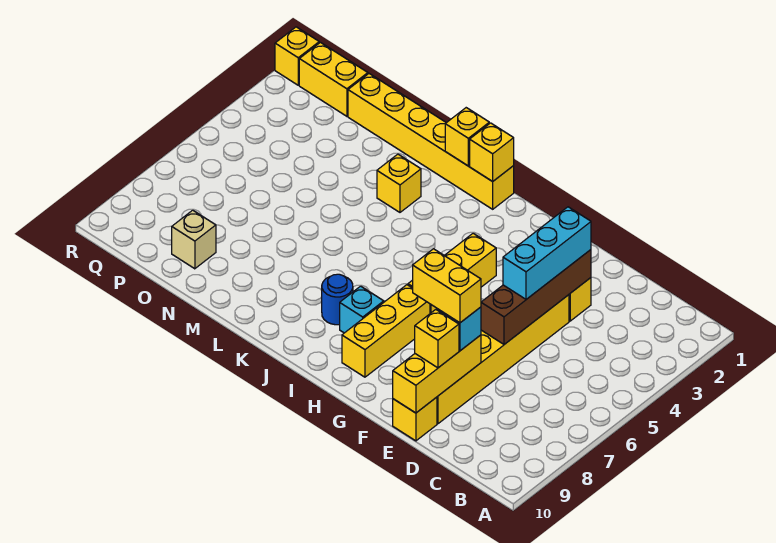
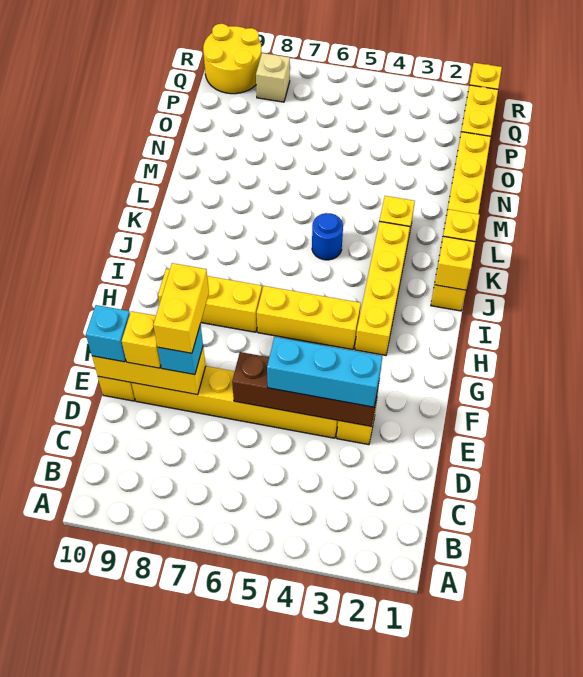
none -> yellow 1x4 brick [355,221,410,355]
cyan 1x1 brick [340,286,384,333] -> cyan 1x1 brick moved to [86,305,130,362]
blue 1x1 round brick [322,274,353,325] -> blue 1x1 round brick moved to [312,213,343,260]
tan 1x1 brick [172,210,216,269] -> tan 1x1 brick moved to [256,53,290,102]
none -> yellow 2x2 round brick [203,24,261,94]

